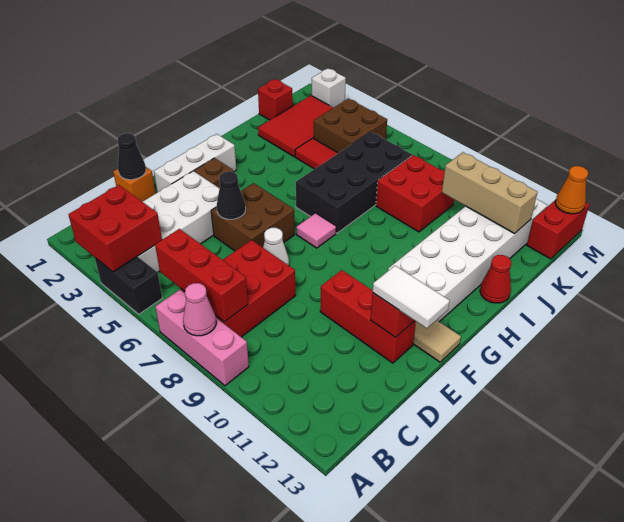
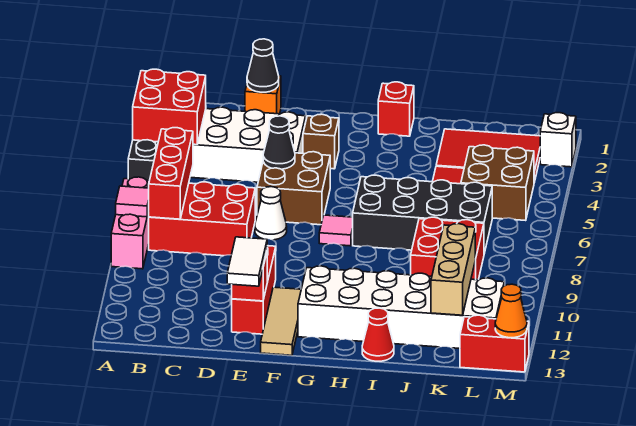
pink 1x1 cone [183,283,216,336] -> pink 1x1 tile [116,186,149,217]
white 1x3 brick [154,134,236,192] -> none
red 1x1 brick [258,79,293,120] -> red 1x1 brick moved to [378,82,414,136]

